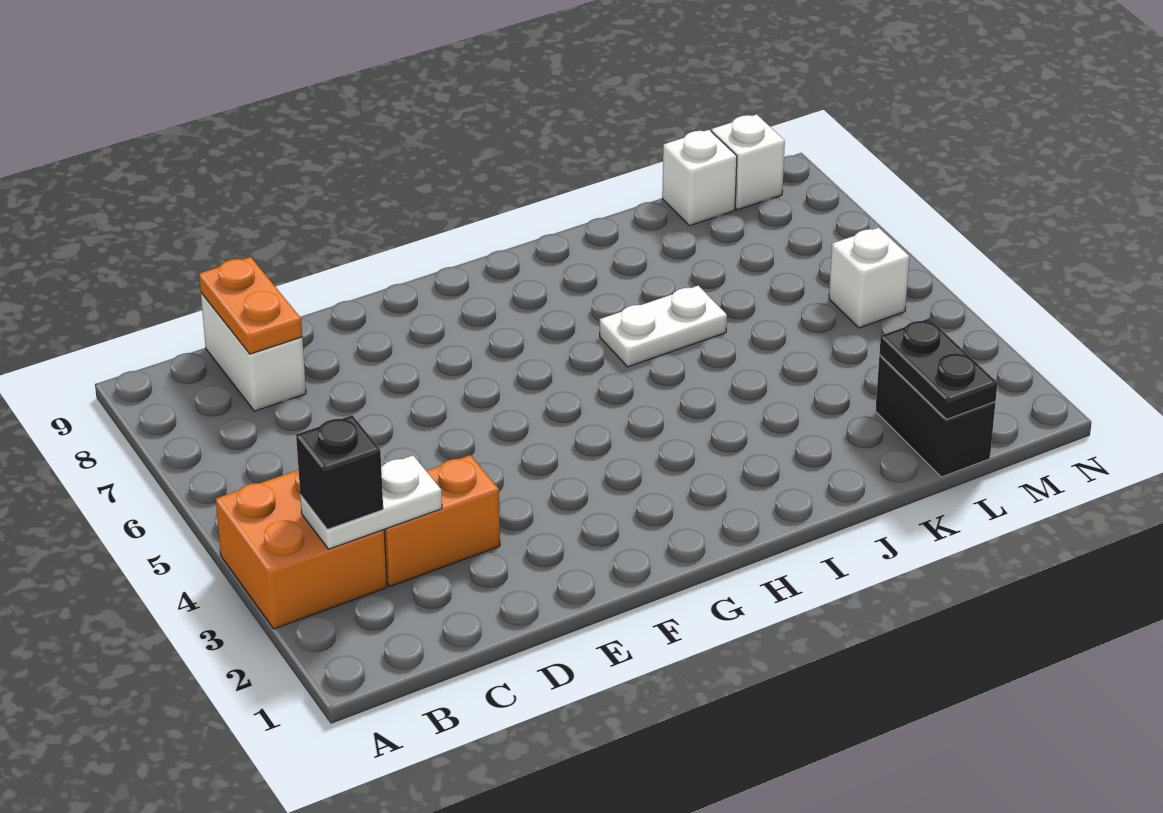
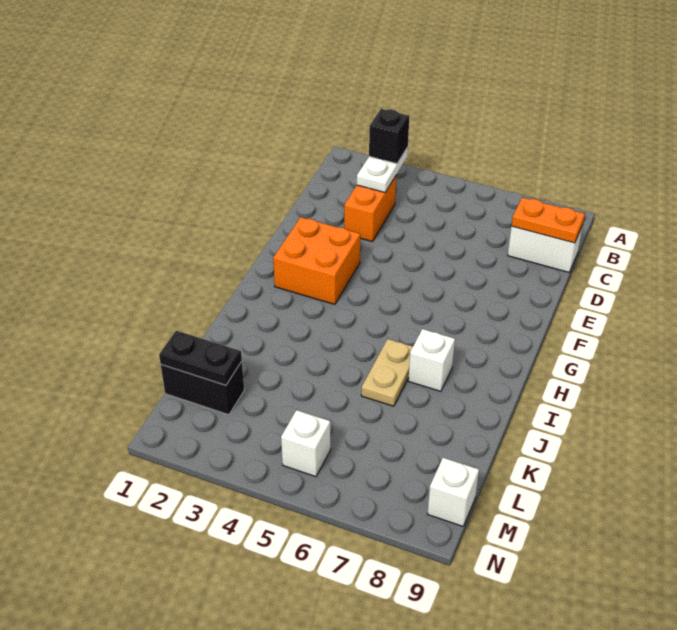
orange 2x2 brick [216,470,387,629] -> orange 2x2 brick moved to [273,217,360,304]
white 1x2 plate [600,286,727,367] -> tan 1x2 plate [361,339,413,406]
white 1x1 brick [662,130,737,226] -> white 1x1 brick moved to [408,329,455,391]

